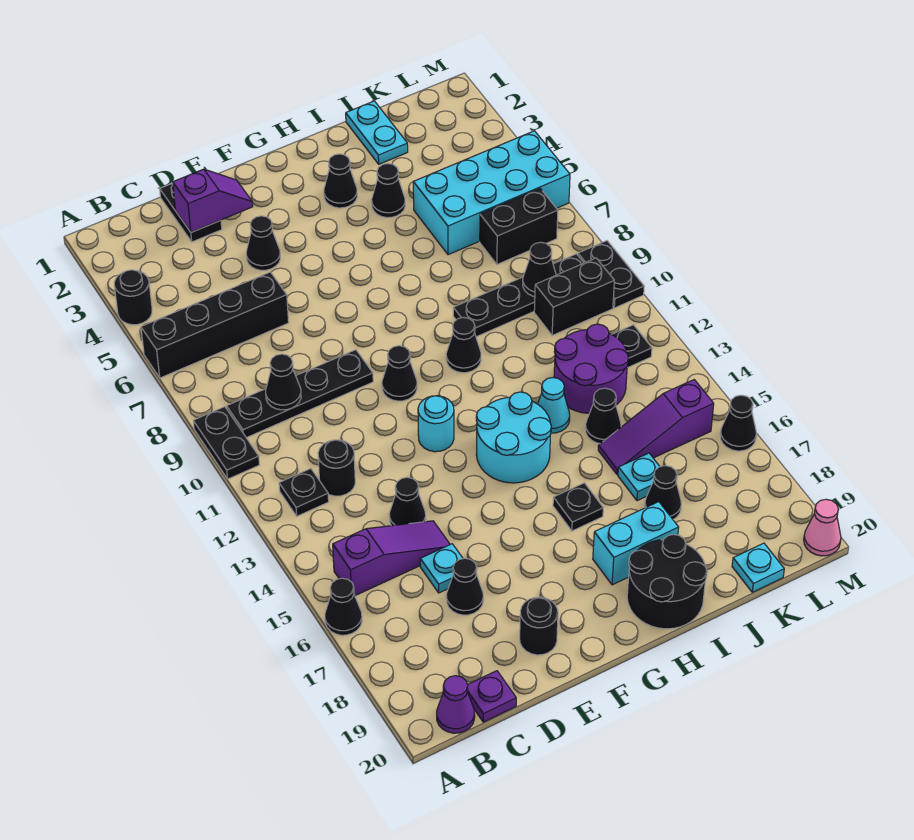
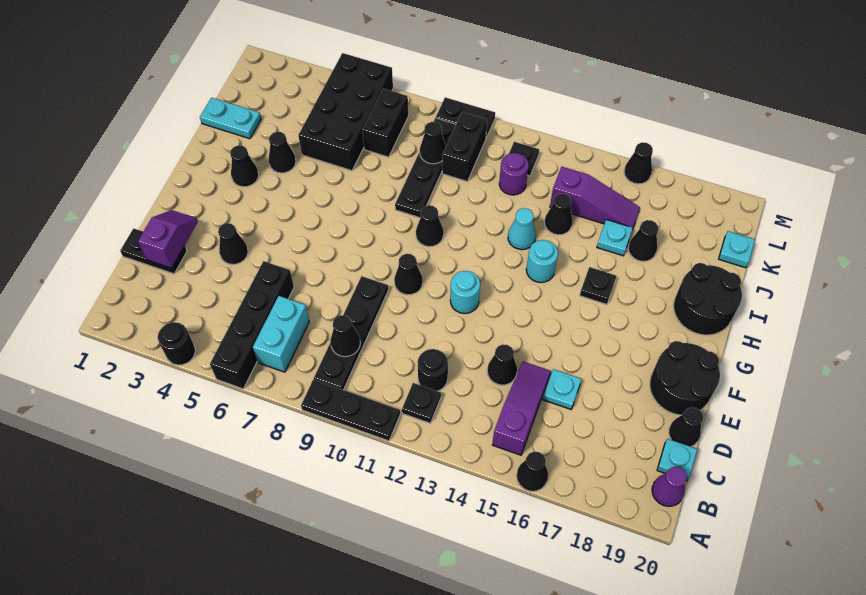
black 1x2 plate [193,407,259,479] -> black 1x3 plate [301,379,400,441]
purple 1x1 plate [467,671,516,722] -> cyan 1x1 plate [657,439,697,481]
black 1x1 cone [446,558,483,615] -> black 1x1 cone moved to [669,407,703,447]
black 1x1 round brick [520,597,558,655] -> black 2x2 round brick [650,341,720,415]
cyan 2x2 round brick [476,392,551,483] -> cyan 1x1 round brick [526,240,558,283]
cyan 1x2 brick [593,502,679,585] -> cyan 1x2 brick moved to [253,296,309,372]
cyan 2x4 brick [413,131,570,255] -> black 2x4 brick [298,53,393,171]
purple 2x2 round brick [554,324,629,413] -> purple 1x1 round brick [499,153,529,195]
purple 1x3 slope [598,380,714,475] -> purple 1x3 slope turned to [550,167,640,227]
pink 1x1 cone [804,499,841,556] -> none

